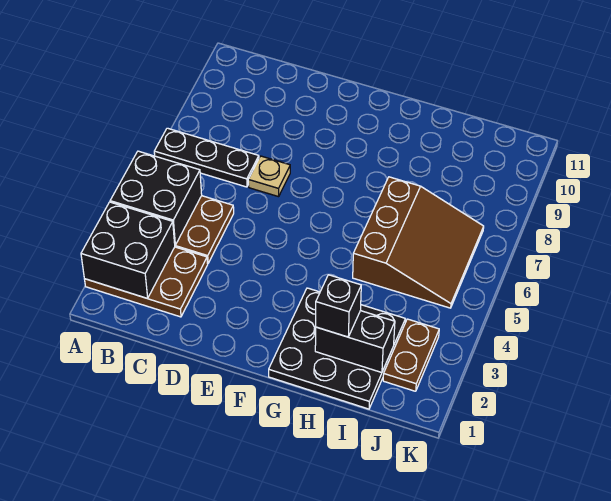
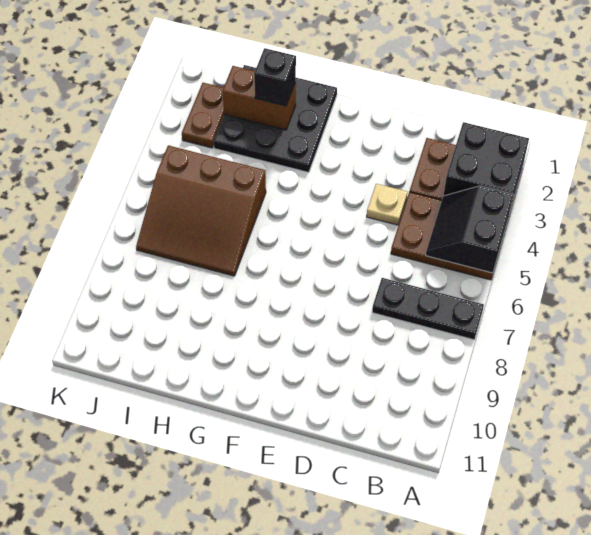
black 2x2 brick [110,151,202,245] -> black 2x2 slope [426,186,513,273]
tan 1x1 plate [248,156,290,197] -> tan 1x1 plate moved to [367,184,407,225]
black 1x2 brick [315,311,395,373] -> brown 1x2 brick [223,66,296,130]
brown 3x3 slope [353,177,484,308] -> brown 3x3 slope turned to [136,145,266,276]

